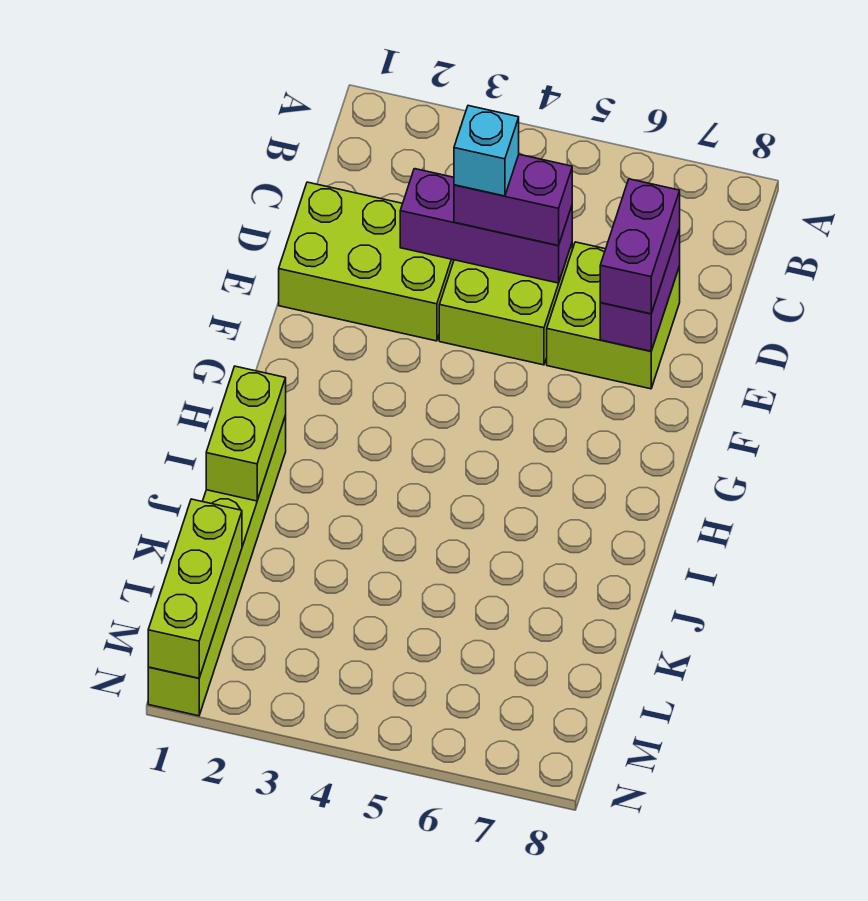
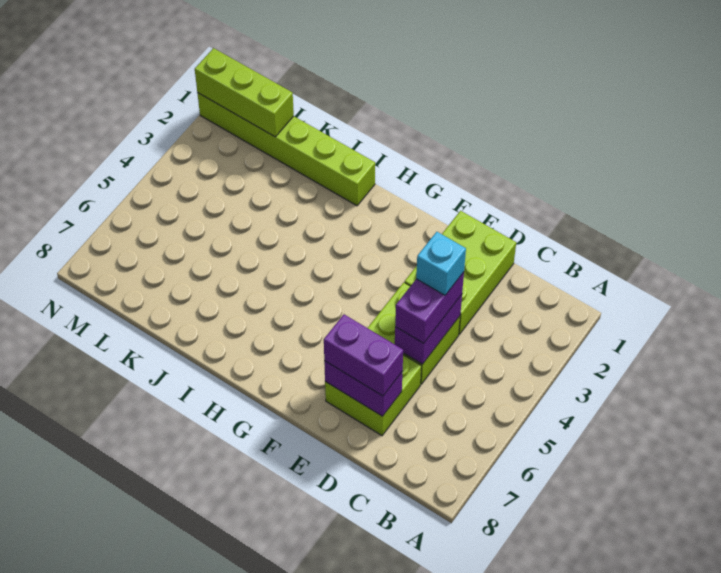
purple 1x3 brick [400,169,572,283] -> purple 1x2 brick [395,295,462,364]
lime 1x2 brick [206,366,286,501] -> none

